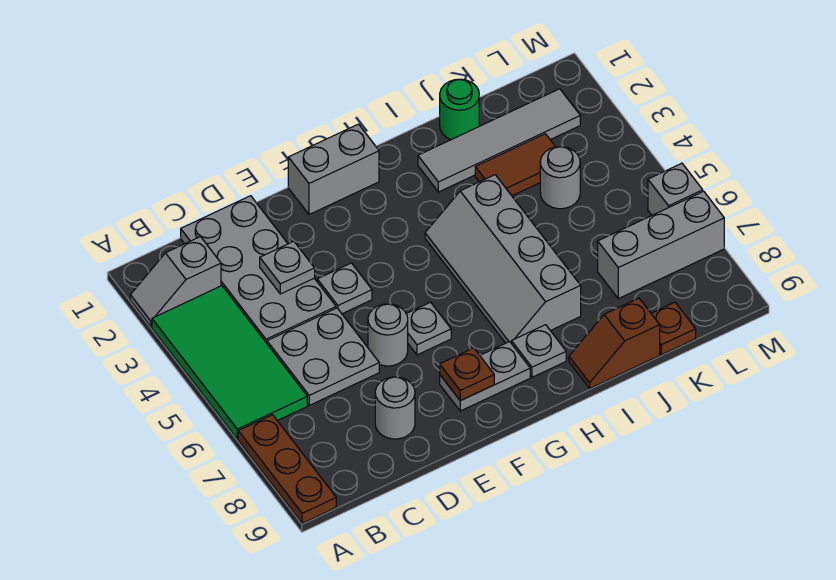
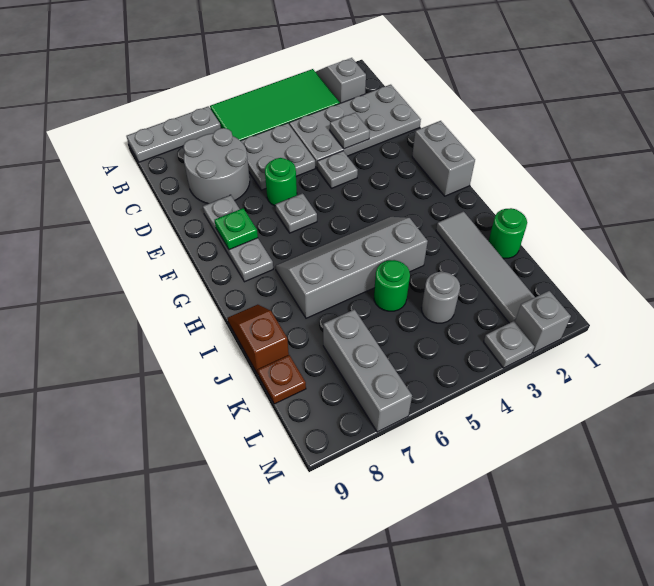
brown 1x3 plate [238,415,336,523] -> grey 1x3 plate [127,106,221,162]
grey 1x1 round brick [375,377,415,439] -> grey 2x2 round brick [183,128,250,204]
grey 1x1 round brick [368,304,408,366] -> green 1x1 round brick [265,158,297,206]
grey 1x2 plate [440,342,530,411] -> grey 1x3 plate [203,195,273,282]
brown 1x1 plate [440,348,494,401] -> green 1x1 plate [215,208,258,250]
grey 1x1 plate [512,325,566,377] -> grey 1x1 plate moved to [484,321,534,368]
brown 1x2 tile [475,134,555,196] -> none
none -> green 1x1 round brick [374,260,410,311]
grey 1x1 brick [648,163,703,215] -> grey 1x1 brick moved to [515,291,571,353]

